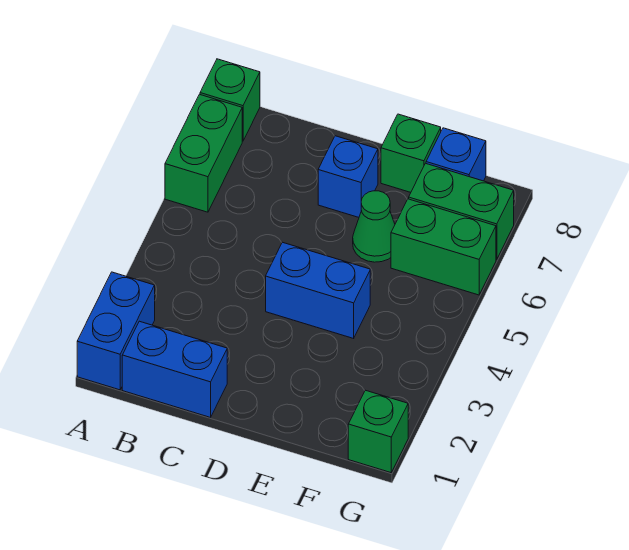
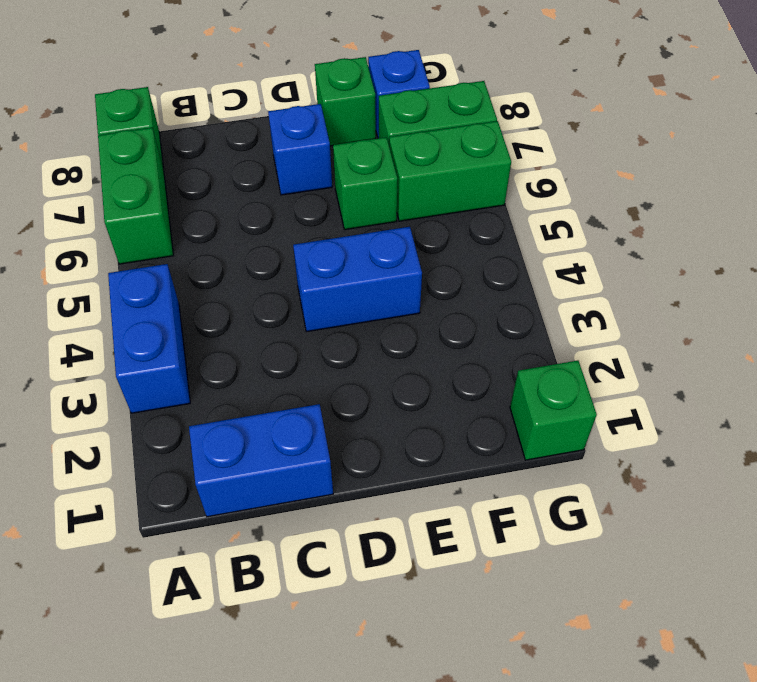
blue 1x2 brick [77,272,155,390] -> blue 1x2 brick moved to [108,264,190,413]
green 1x1 cone [353,191,395,262] -> green 1x1 brick [333,137,397,230]

